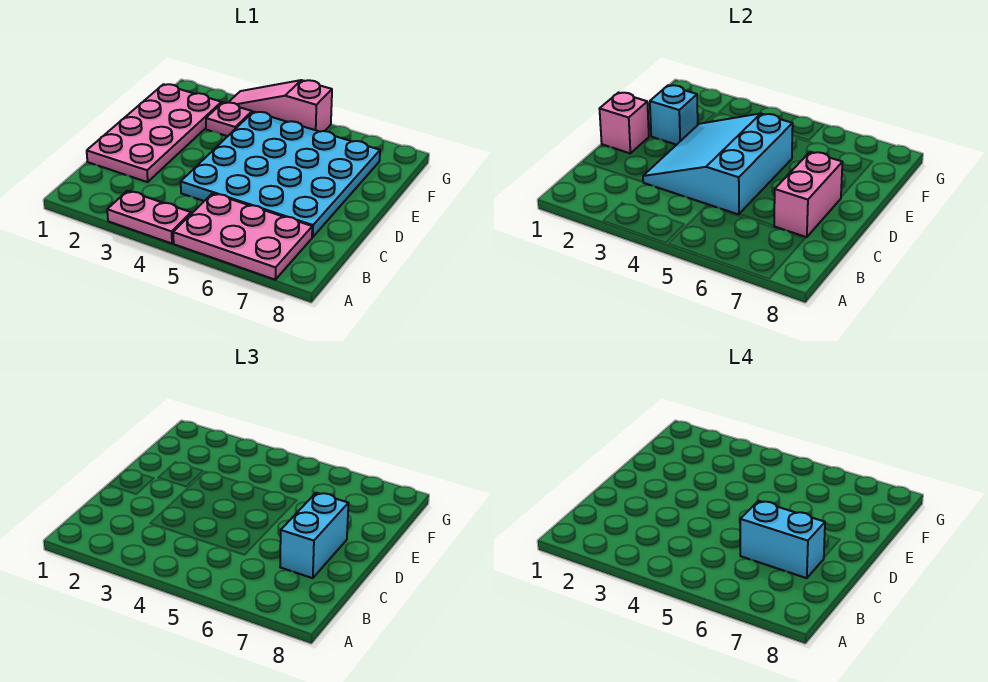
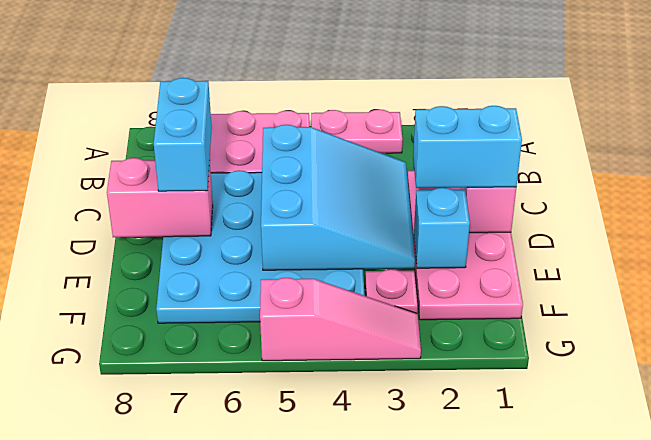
cyan 1x2 brick [740,501,825,578] -> cyan 1x2 brick moved to [413,106,522,188]
pink 1x2 brick [774,152,842,237] -> pink 1x2 brick turned to [107,158,213,237]

